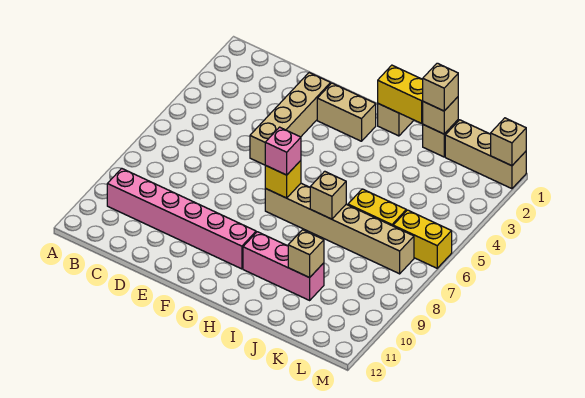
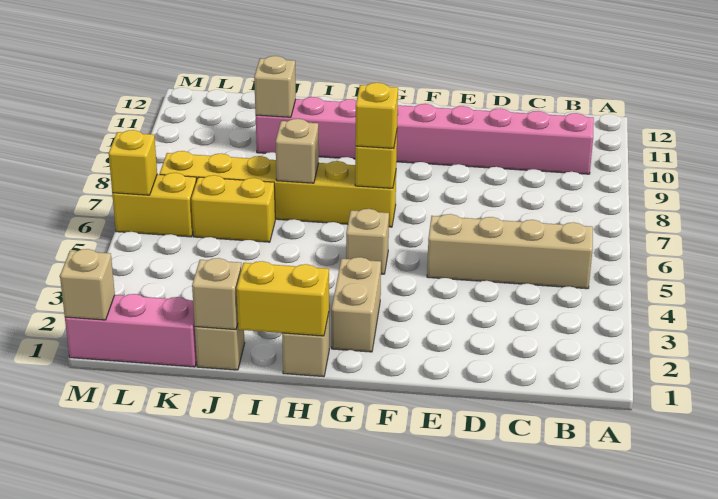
tan 1x4 brick [250,73,331,165] -> tan 1x4 brick turned to [427,214,593,289]
tan 1x2 brick [317,83,376,141] -> tan 1x2 brick turned to [331,257,381,352]
tan 1x6 brick [265,183,414,274] -> yellow 1x6 brick [160,151,396,227]
pink 1x1 brick [265,127,301,175] -> yellow 1x1 brick [355,83,398,148]
tan 1x1 brick [423,63,458,111] -> tan 1x1 brick moved to [346,209,389,274]
tan 1x3 brick [445,120,526,189] -> pink 1x3 brick [65,294,197,367]
none -> yellow 1x1 brick [109,130,157,195]

